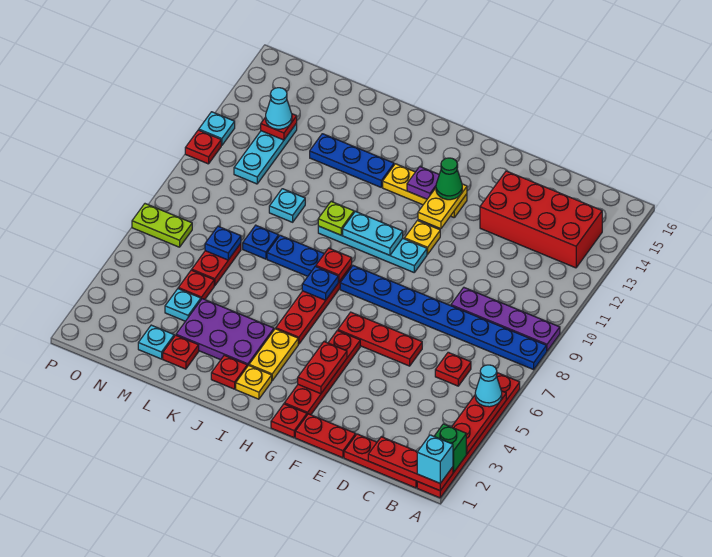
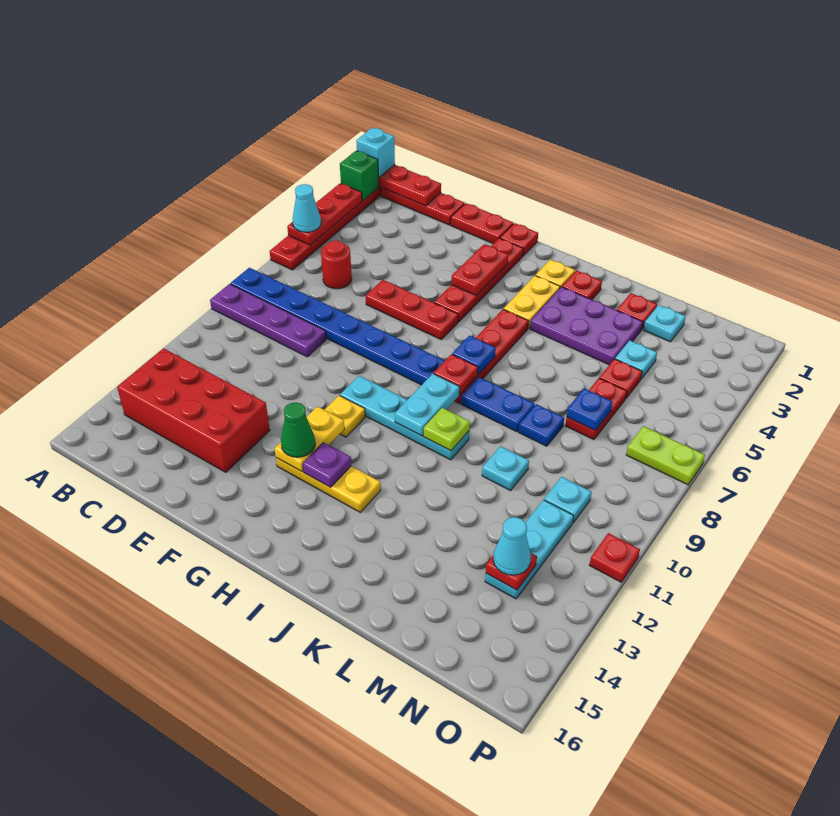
red 1x1 plate [435,352,471,386] -> red 1x1 round brick [321,240,352,289]
cyan 1x2 plate [343,211,403,255] -> cyan 1x2 plate turned to [395,374,460,436]
blue 1x3 plate [310,134,394,187] -> none
cyan 1x1 plate [199,112,235,146] -> cyan 1x1 plate moved to [544,477,592,523]

